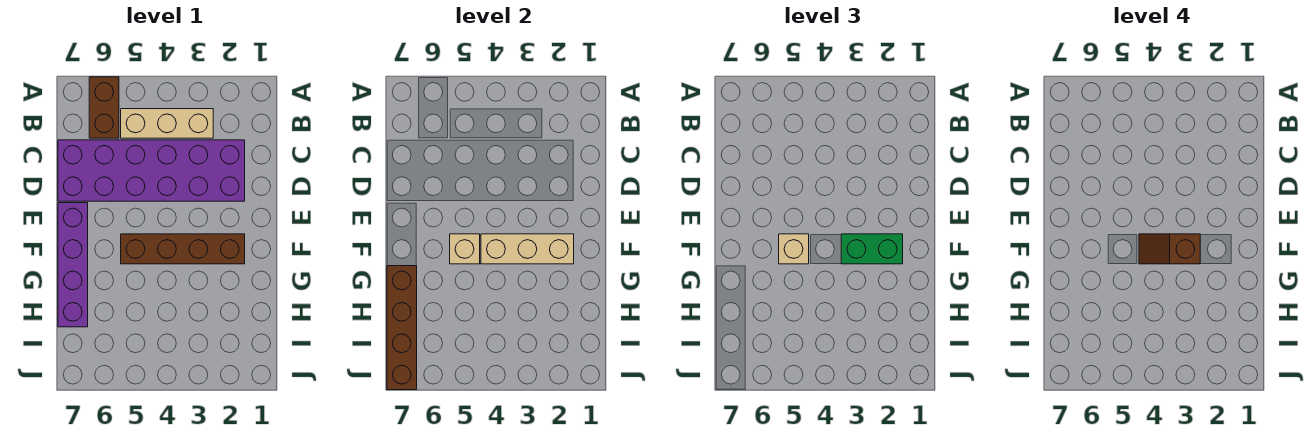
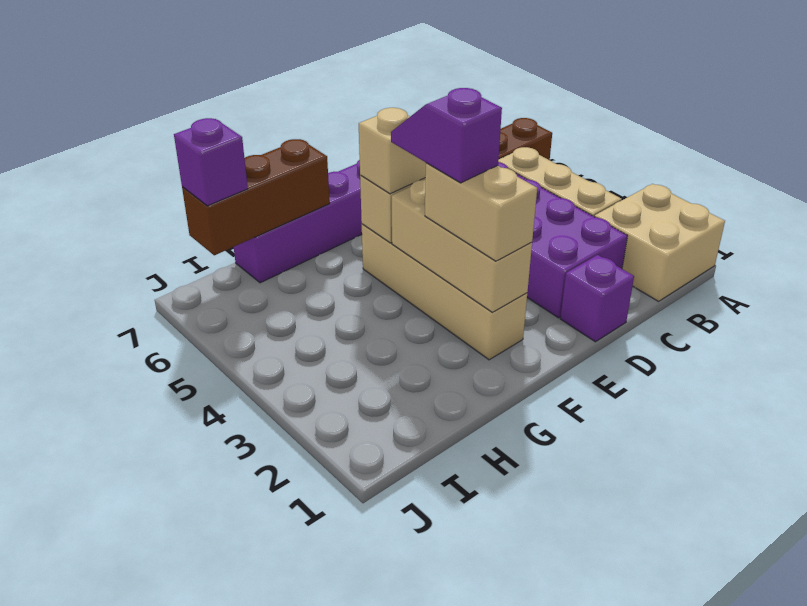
none -> tan 2x2 brick [594,184,725,301]
none -> purple 1x1 brick [560,255,634,342]
brown 1x4 brick [121,234,245,264] -> tan 1x4 brick [362,224,527,360]
green 1x2 brick [841,234,903,264] -> tan 1x2 brick [425,163,537,261]
brown 1x2 slope [1139,234,1200,264] -> purple 1x2 slope [391,88,502,183]
brown 1x4 brick [387,266,417,390] -> brown 1x3 brick [182,139,330,255]
none -> purple 1x1 brick [174,118,248,206]

